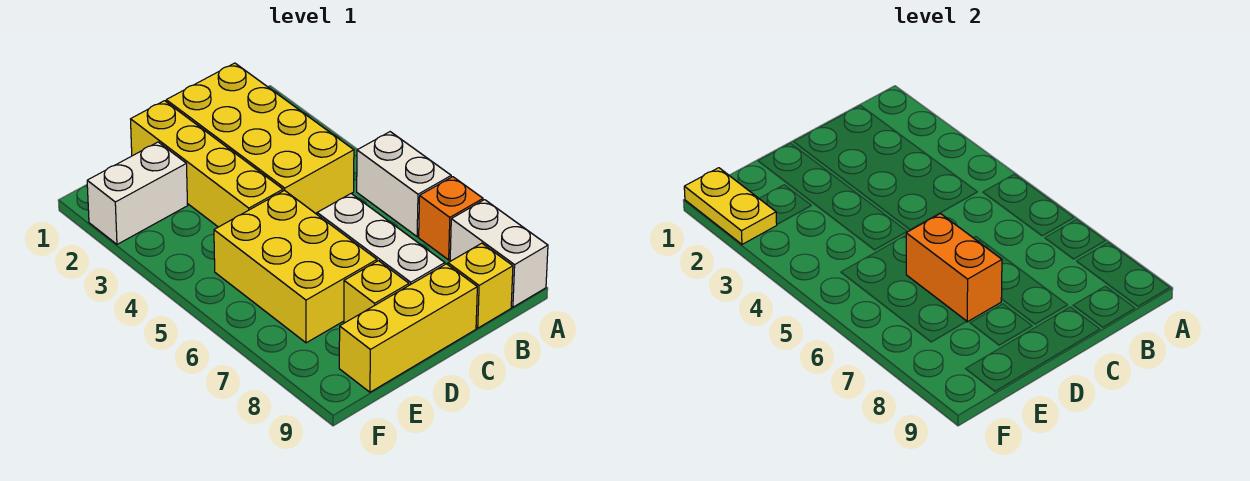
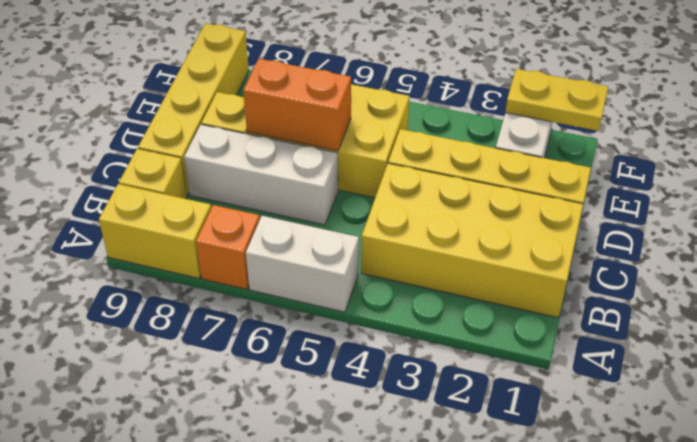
white 1x2 brick [450,200,548,307] -> yellow 1x2 brick [99,184,211,278]
yellow 1x3 brick [339,264,477,392] -> yellow 1x4 brick [138,23,249,195]

